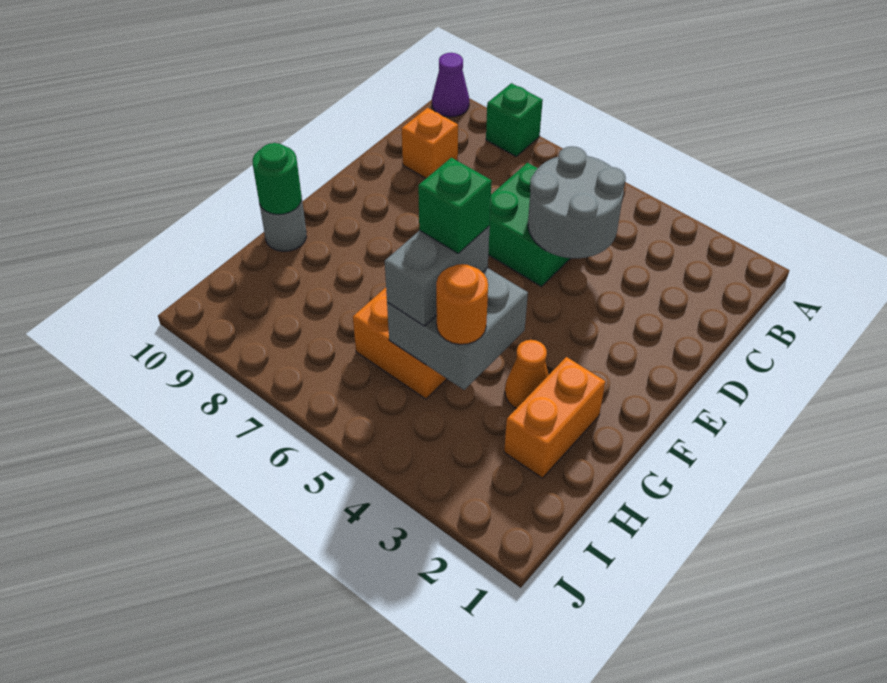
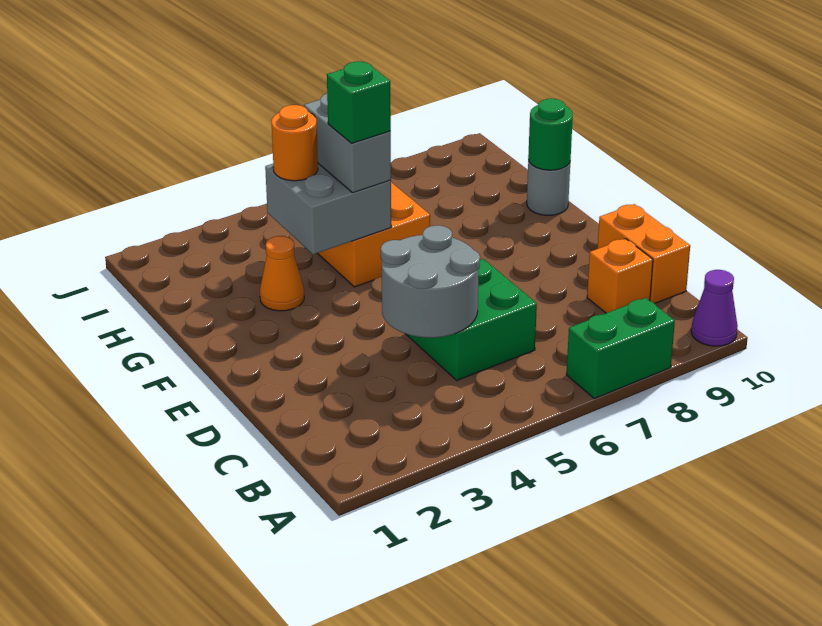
green 1x1 brick [486,83,543,156] -> green 1x2 brick [566,298,675,399]
orange 1x2 brick [504,357,605,478] -> orange 1x2 brick moved to [598,204,690,304]

